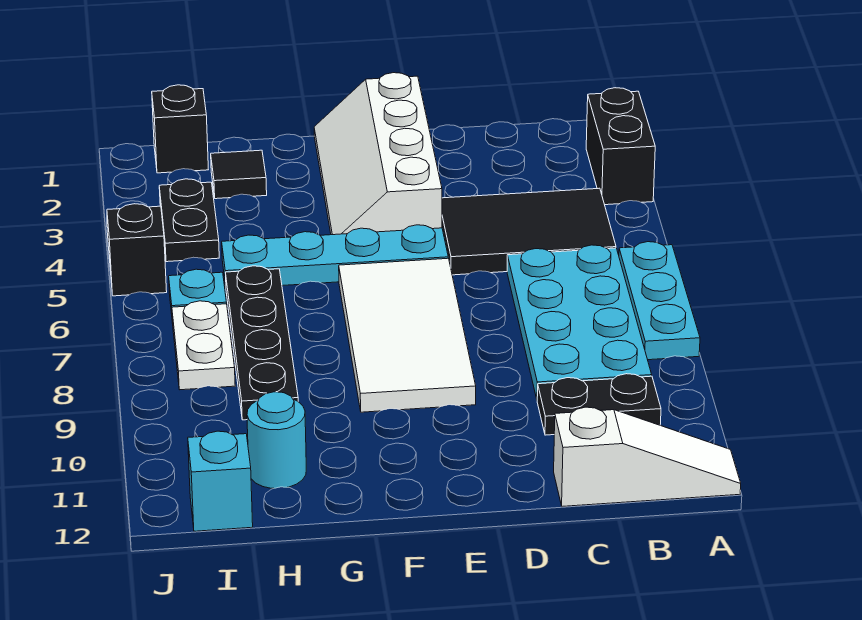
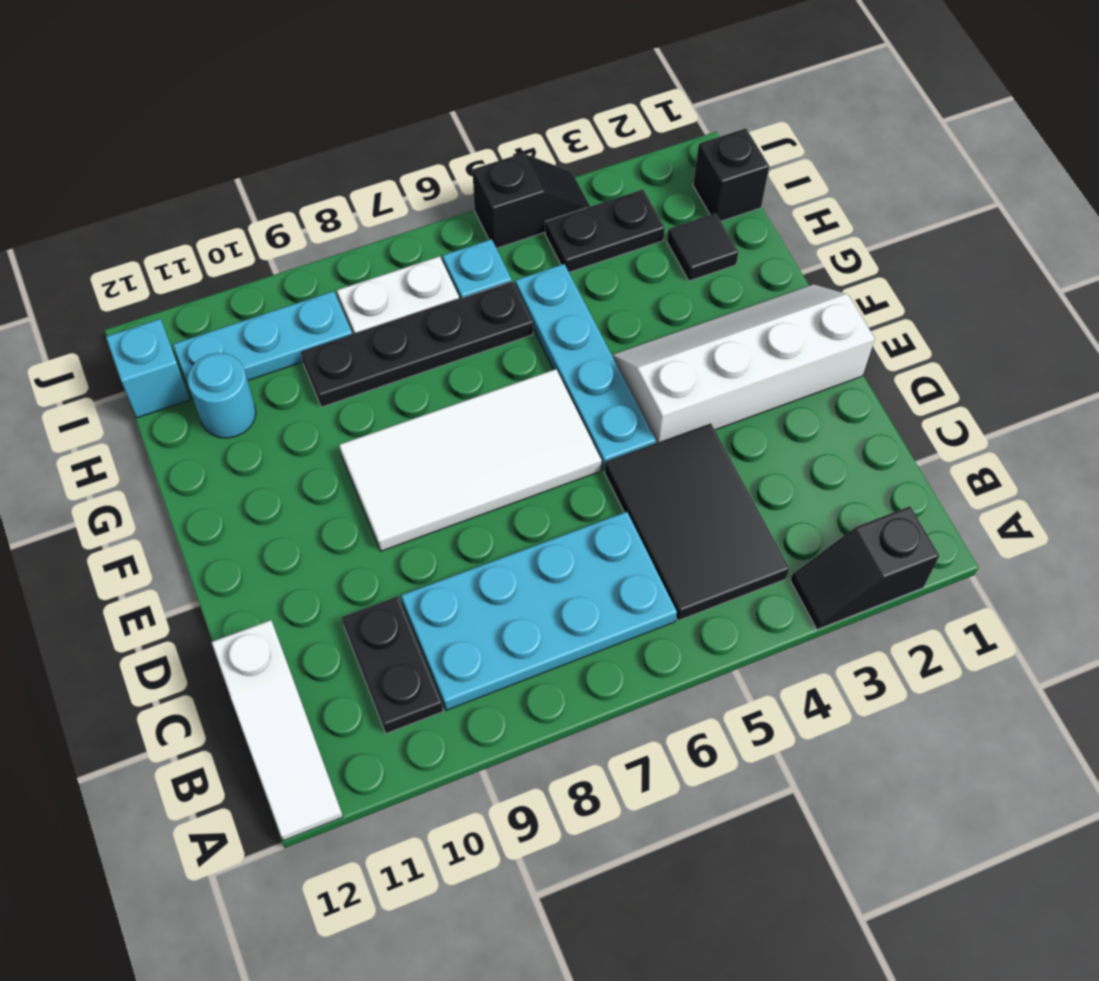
black 1x2 brick [586,88,655,205] -> black 1x2 slope [790,506,939,630]
cyan 1x3 plate [619,242,700,360] -> cyan 1x3 plate moved to [173,291,352,399]

